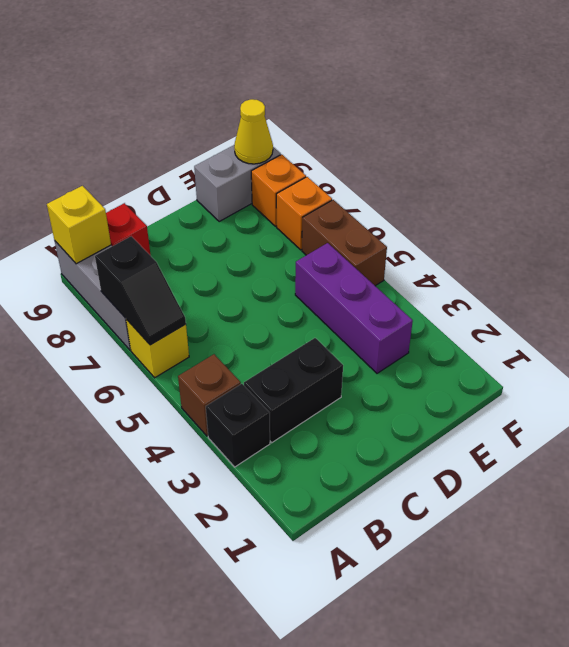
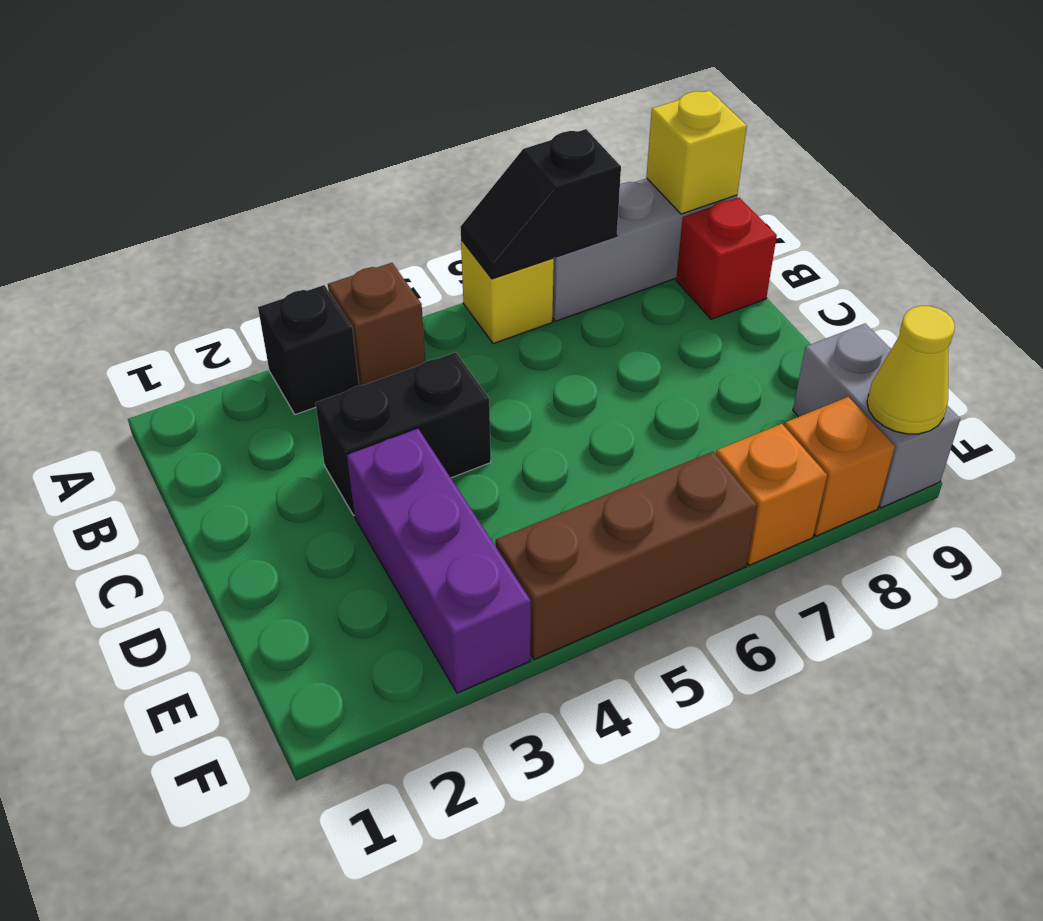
black 1x2 brick [244,338,343,443] -> black 1x2 brick turned to [315,352,491,515]
purple 1x3 brick [295,243,413,373] -> purple 1x3 brick turned to [347,429,531,693]
brown 1x2 brick [302,200,387,286] -> brown 1x3 brick [496,452,757,659]

